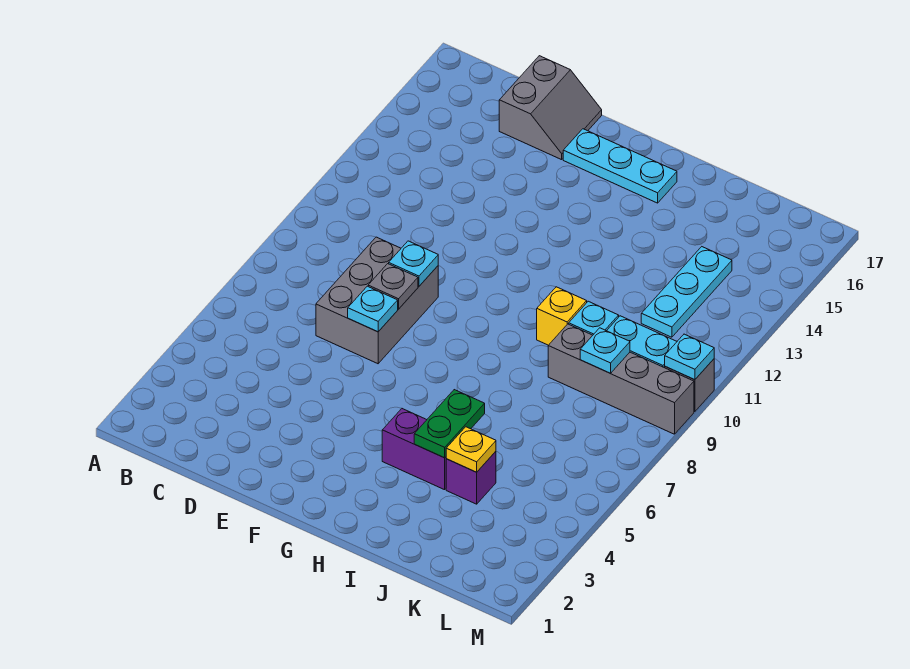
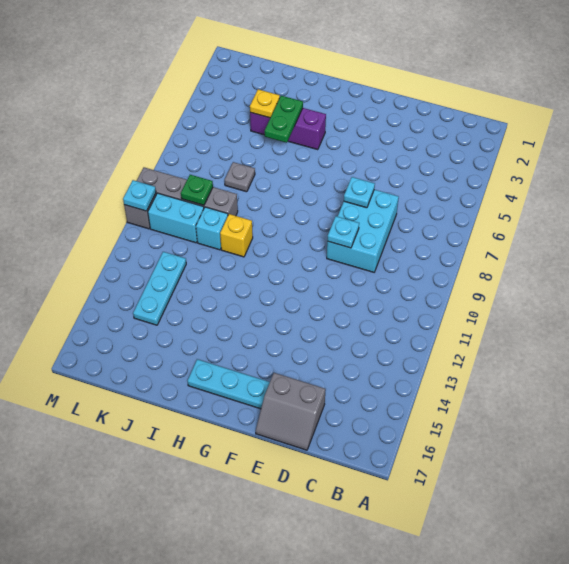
grey 2x3 brick [316,237,438,364] -> cyan 2x3 brick [327,190,399,272]
grey 2x2 slope [499,56,602,160] -> grey 2x2 slope turned to [256,373,326,450]
grey 1x1 plate [368,264,418,309] -> grey 1x1 plate moved to [225,162,255,192]
cyan 1x1 plate [580,328,630,373] -> green 1x1 plate [181,175,213,205]

